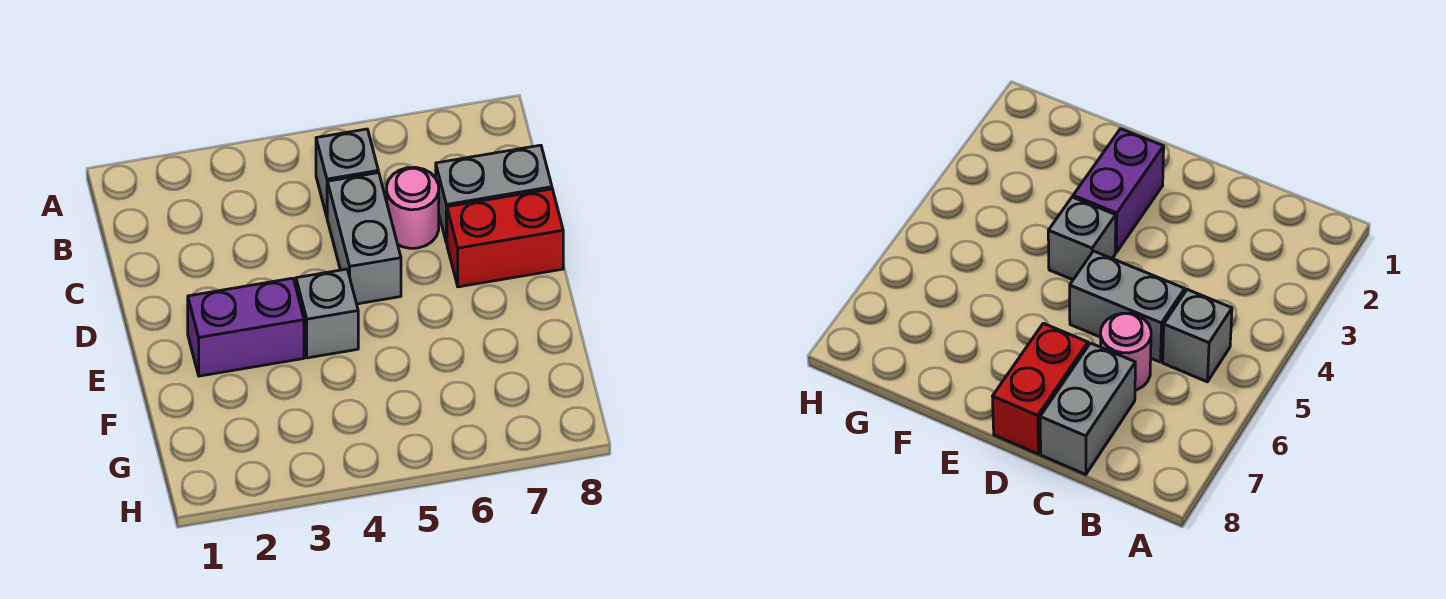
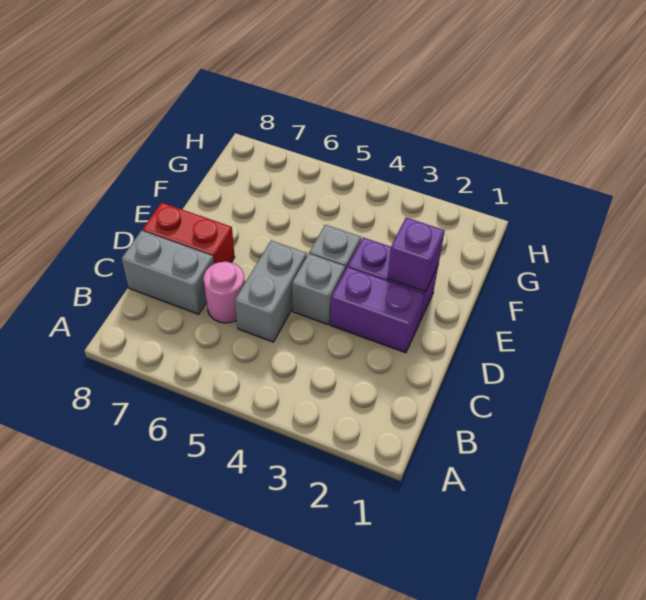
grey 1x1 brick [316,129,378,216] -> grey 1x1 brick moved to [292,254,345,325]
none -> purple 1x2 brick [330,267,424,353]
none -> purple 1x1 brick [387,218,445,292]

